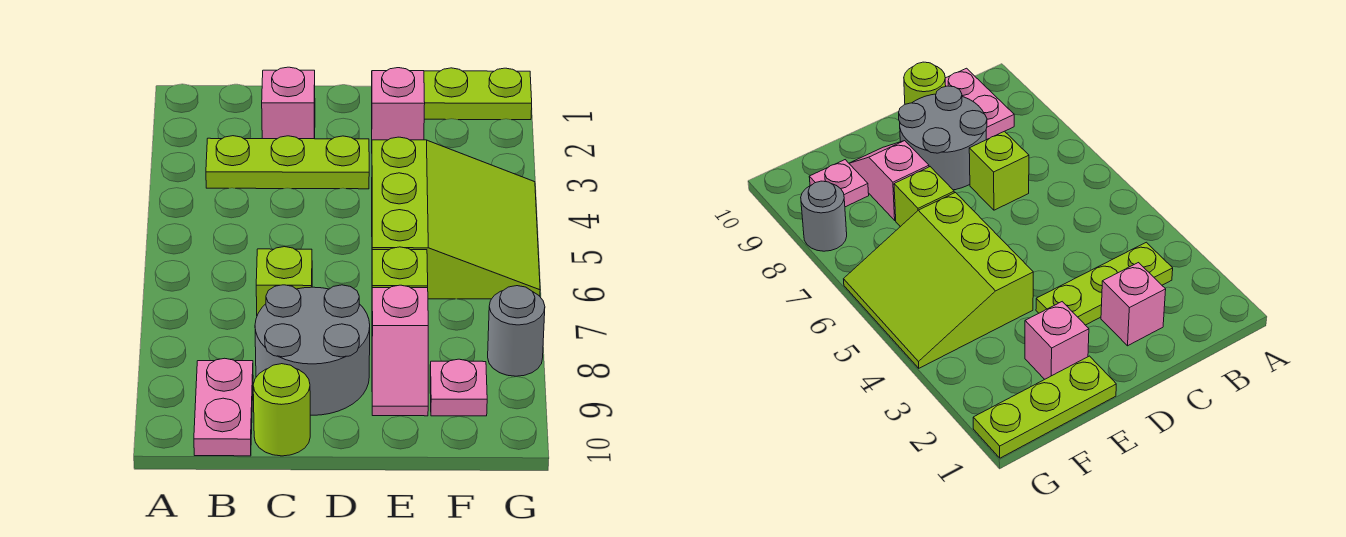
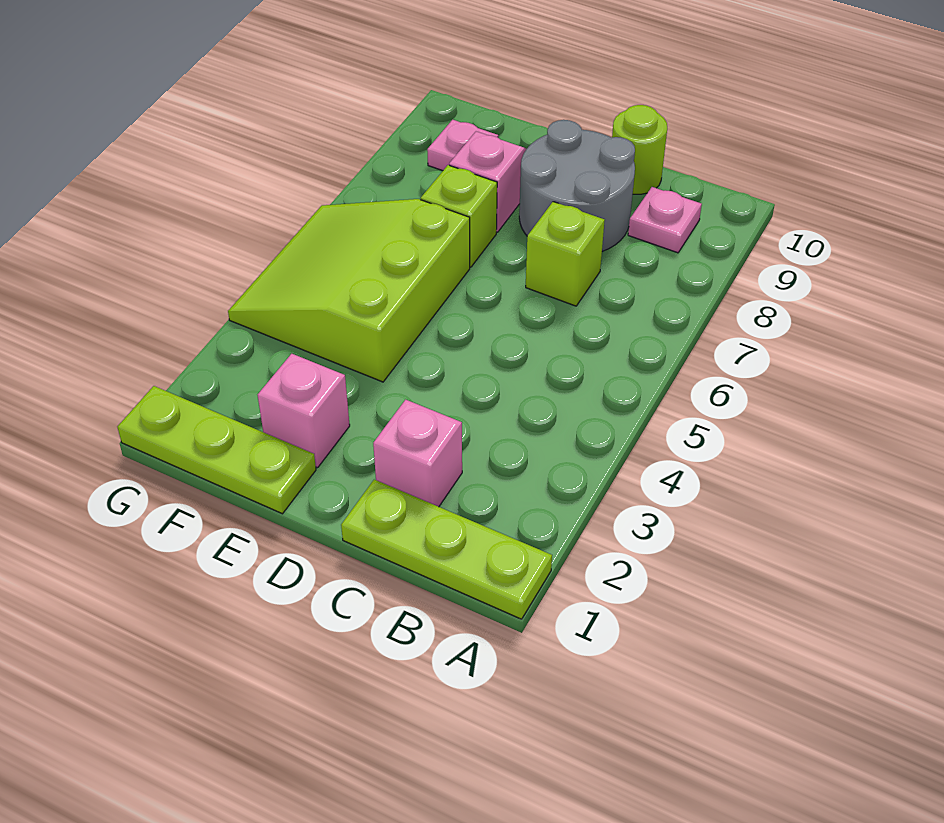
lime 1x3 plate [206,136,369,189] -> lime 1x3 plate moved to [341,480,552,619]
pink 1x2 plate [194,358,253,456] -> pink 1x1 plate [628,187,702,253]
grey 1x1 round brick [488,286,545,376] -> none

